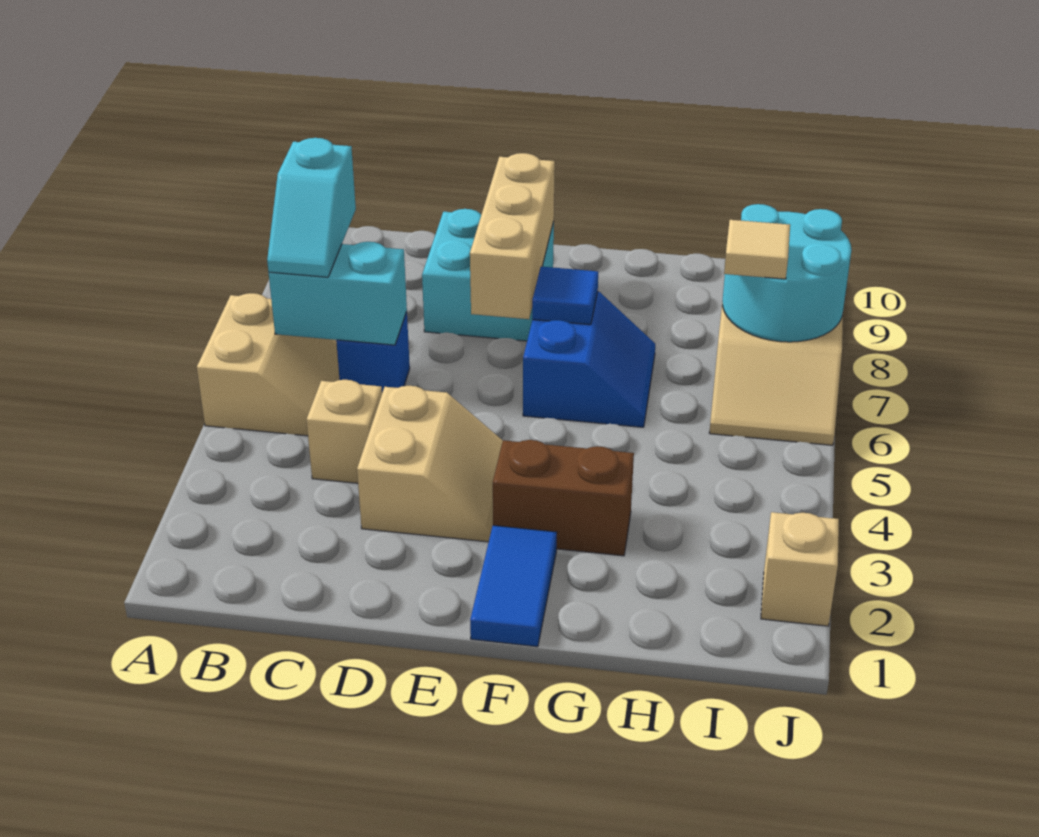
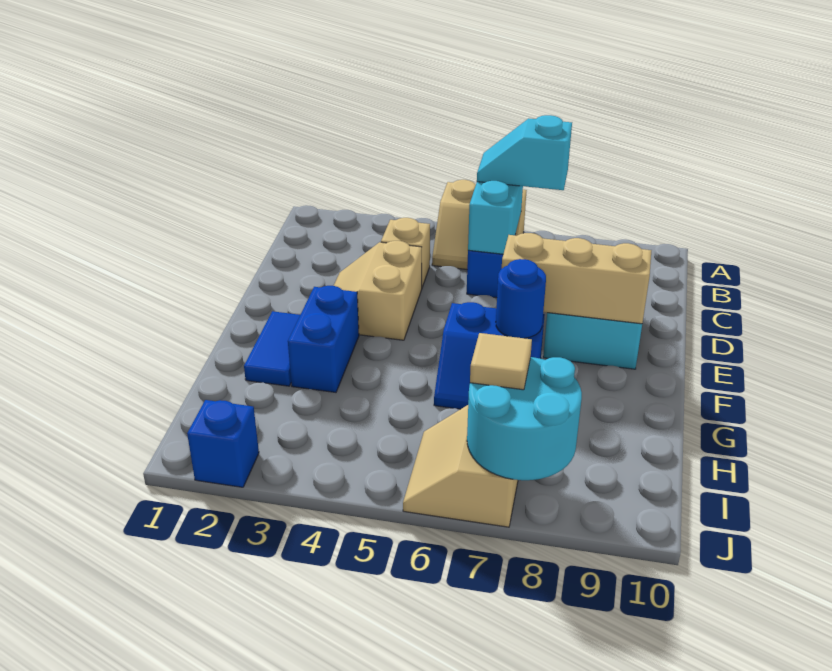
tan 2x2 slope [357,386,503,542] -> tan 2x2 slope turned to [334,241,422,340]
blue 1x2 tile [470,525,557,647] -> blue 1x2 tile turned to [244,311,300,386]
brown 1x2 brick [493,440,634,556] -> blue 1x2 brick [288,286,359,392]
blue 1x1 tile [532,267,598,325] -> blue 1x1 round brick [496,259,546,338]
tan 1x1 brick [761,512,839,626] -> blue 1x1 brick [187,400,259,487]

